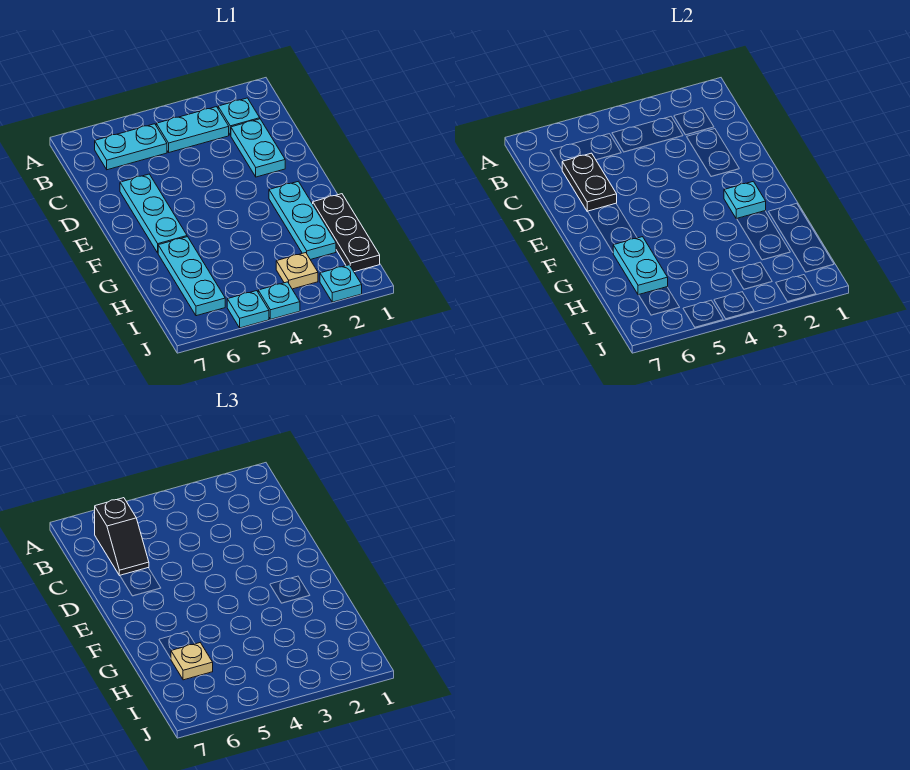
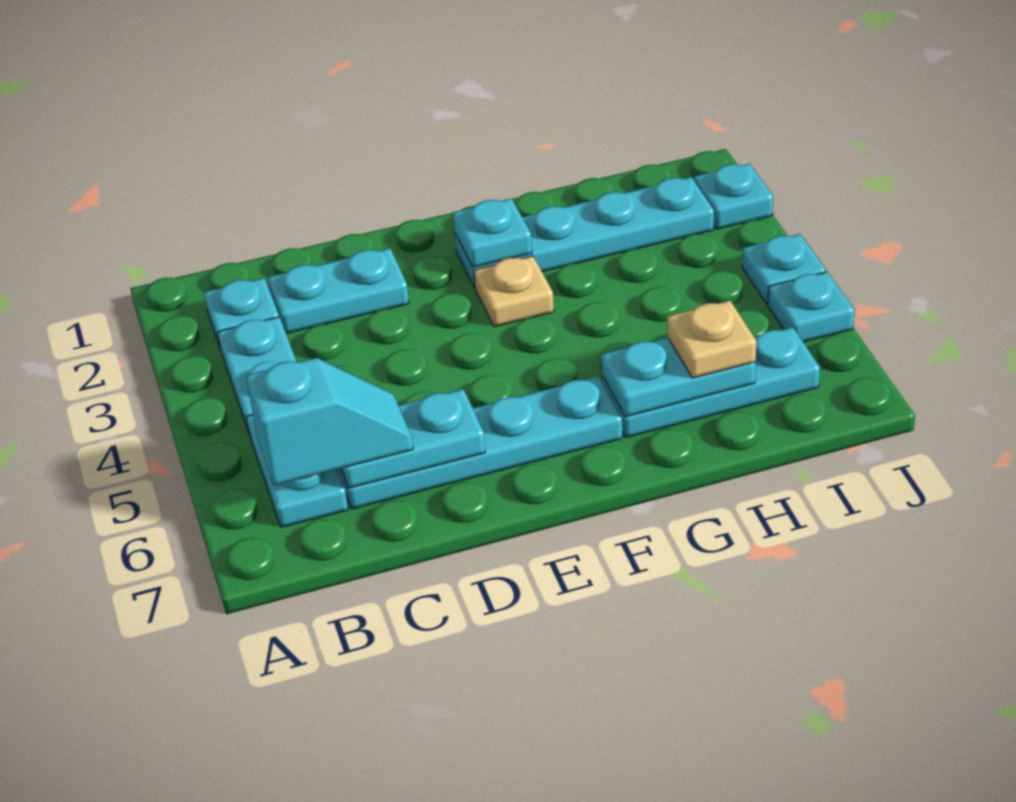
black 1x2 slope [95,498,149,576] -> cyan 1x2 slope [246,358,413,485]
black 1x2 plate [562,153,617,212] -> cyan 1x2 plate [341,389,485,488]
cyan 1x3 plate [120,174,187,253] -> cyan 1x4 plate [338,376,622,509]
cyan 1x3 plate [269,181,336,260] -> cyan 1x4 plate [455,177,714,288]
black 1x3 plate [313,194,380,272] -> none
tan 1x1 plate [276,253,318,289] -> tan 1x1 plate moved to [474,256,554,327]

